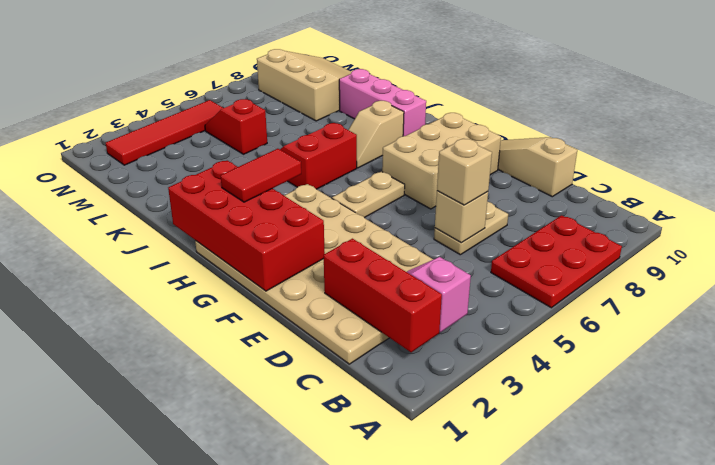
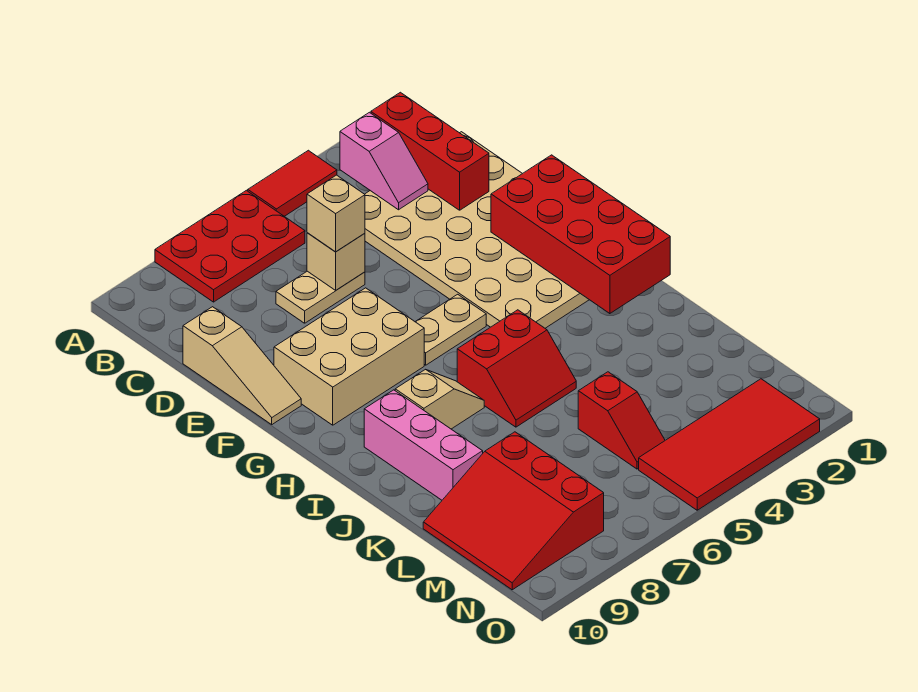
red 1x2 tile [221,149,301,202] -> red 1x2 tile moved to [248,150,337,216]
tan 3x3 slope [257,49,351,121] -> red 3x3 slope [423,432,604,590]
red 1x4 tile [106,100,223,165] -> red 2x4 tile [639,379,820,510]

